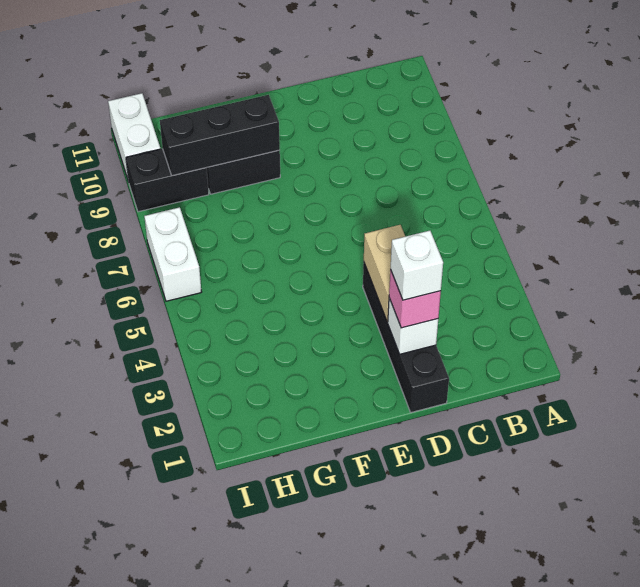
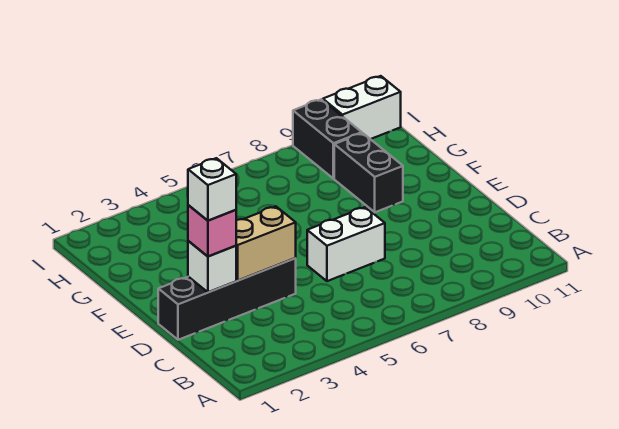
black 1x3 brick [160,95,280,176] -> none
white 1x2 brick [144,207,201,301] -> white 1x2 brick moved to [307,207,385,281]

